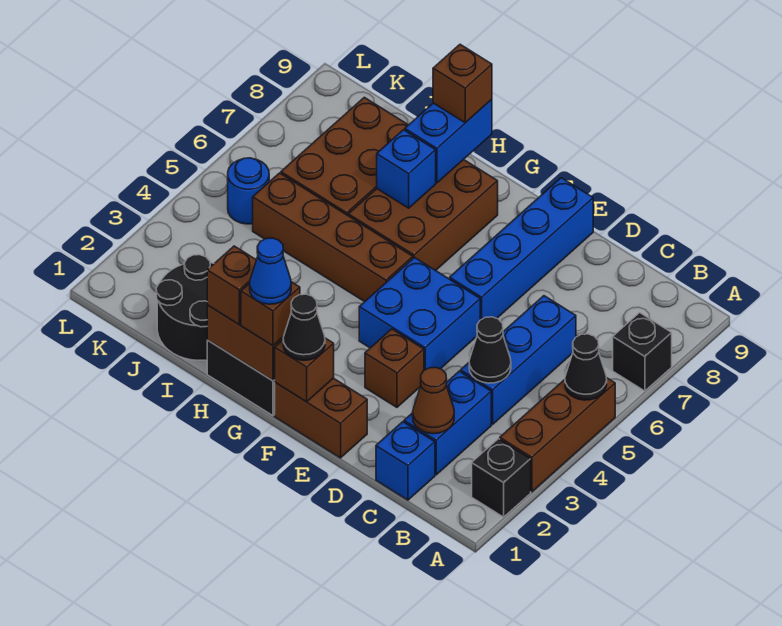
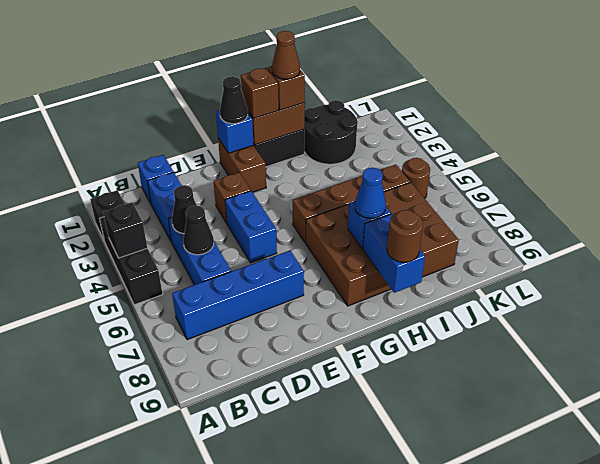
brown 1x3 brick [500,378,615,492] -> black 1x3 brick [99,217,163,305]
black 1x1 cone [565,334,607,400] -> black 1x1 cone moved to [183,205,214,255]
black 1x1 brick [613,313,672,391] -> black 1x1 brick moved to [103,202,147,258]
brown 1x1 cone [413,367,454,434] -> brown 1x1 cone moved to [272,31,300,79]
brown 1x2 brick [275,378,367,458] -> brown 1x2 brick turned to [218,138,266,192]
blue 2x2 brick [359,257,480,370] -> blue 1x2 brick [225,191,277,263]
blue 1x4 brick [450,178,593,320] -> blue 1x4 brick turned to [172,251,304,340]
brown 1x1 brick [275,338,334,402] -> blue 1x1 brick [216,110,254,153]
blue 1x1 cone [250,238,291,304] -> blue 1x1 cone moved to [355,168,386,218]
brown 1x1 brick [433,44,492,123] -> brown 1x1 round brick [387,210,423,262]
blue 1x1 round brick [228,158,269,224] -> brown 1x1 round brick [402,158,430,199]

